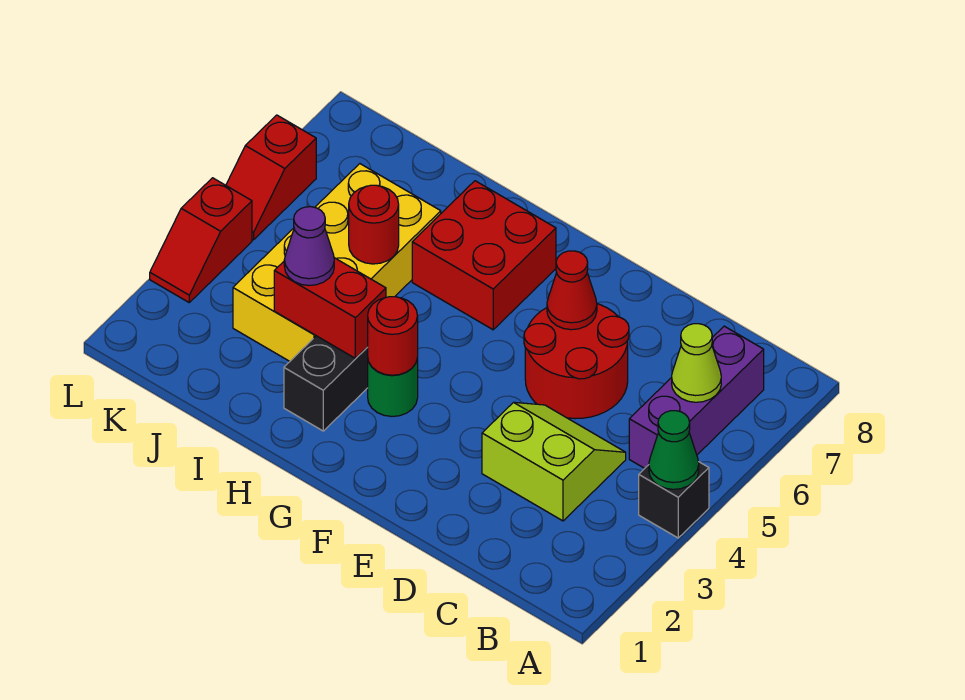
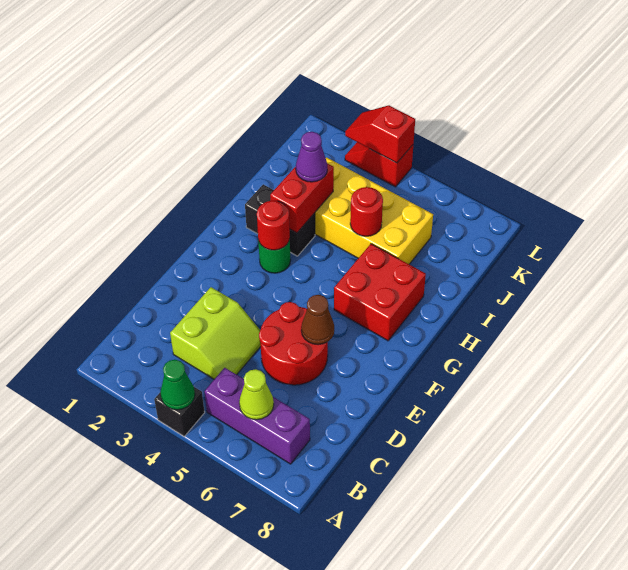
red 1x1 cone [547,251,597,330] -> brown 1x1 cone [301,295,334,345]
red 1x2 slope [226,115,316,240] -> red 1x2 slope moved to [345,106,415,163]

